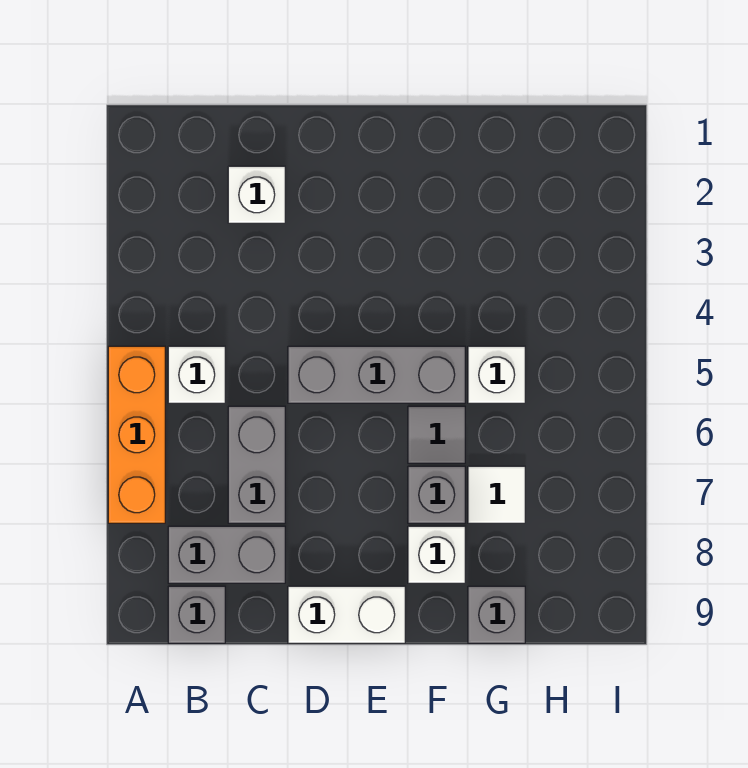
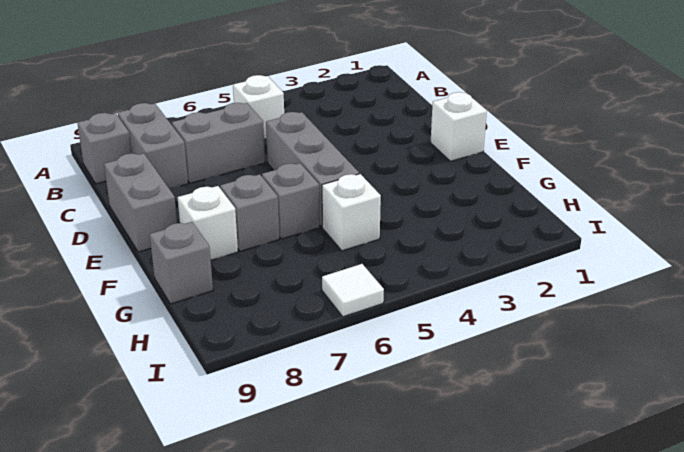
orange 1x3 brick [108,346,165,523] -> none
white 1x1 brick [228,166,285,223] -> white 1x1 brick moved to [431,92,487,161]
white 1x2 brick [288,586,405,643] -> grey 1x2 brick [104,153,177,252]
grey 1x1 tile [408,406,465,463] -> grey 1x1 brick [262,163,320,239]
white 1x1 tile [468,466,525,523] -> white 1x1 tile moved to [322,264,384,317]

